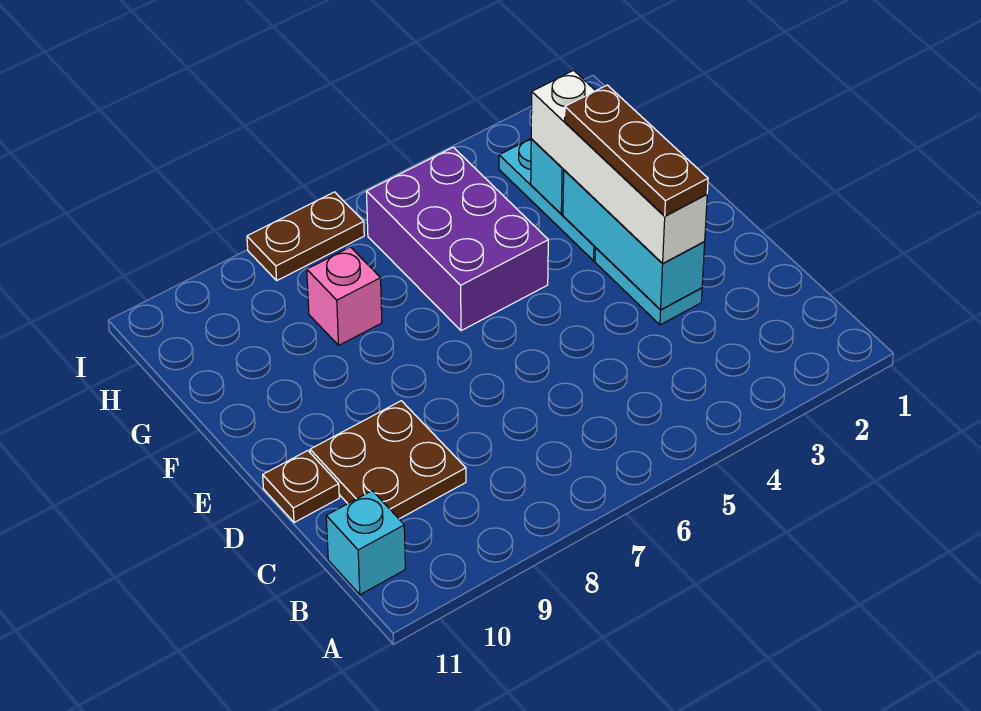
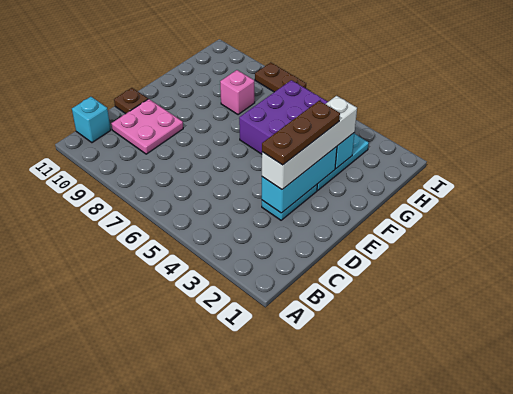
brown 2x2 plate [310,401,466,519] -> pink 2x2 plate [111,99,183,154]

